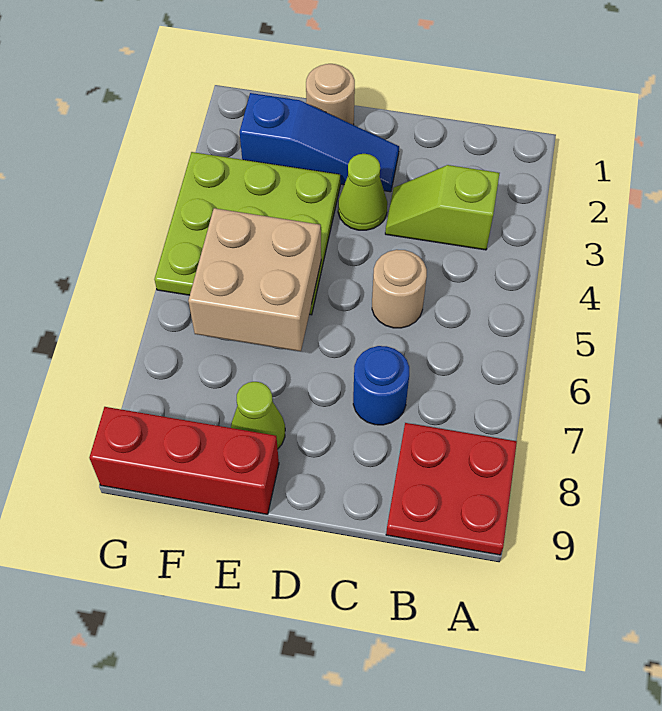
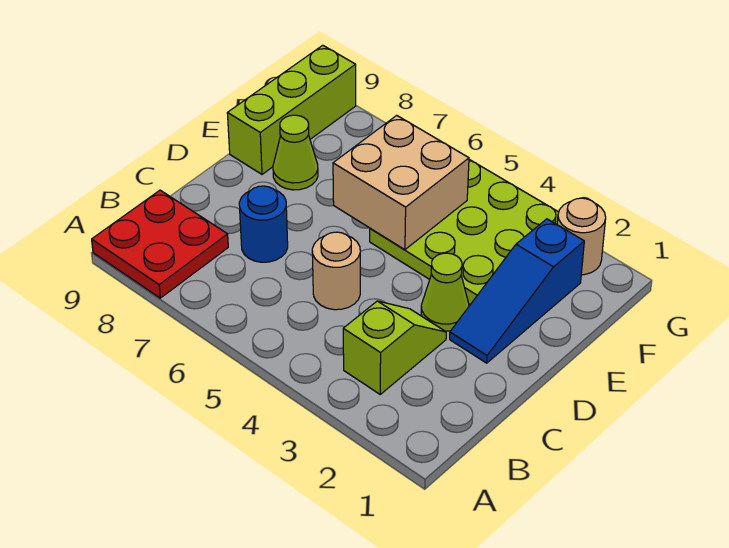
tan 1x1 round brick [306,64,355,125] -> tan 1x1 round brick moved to [557,198,606,275]
red 1x3 brick [89,407,279,514] -> lime 1x3 brick [227,45,356,174]

